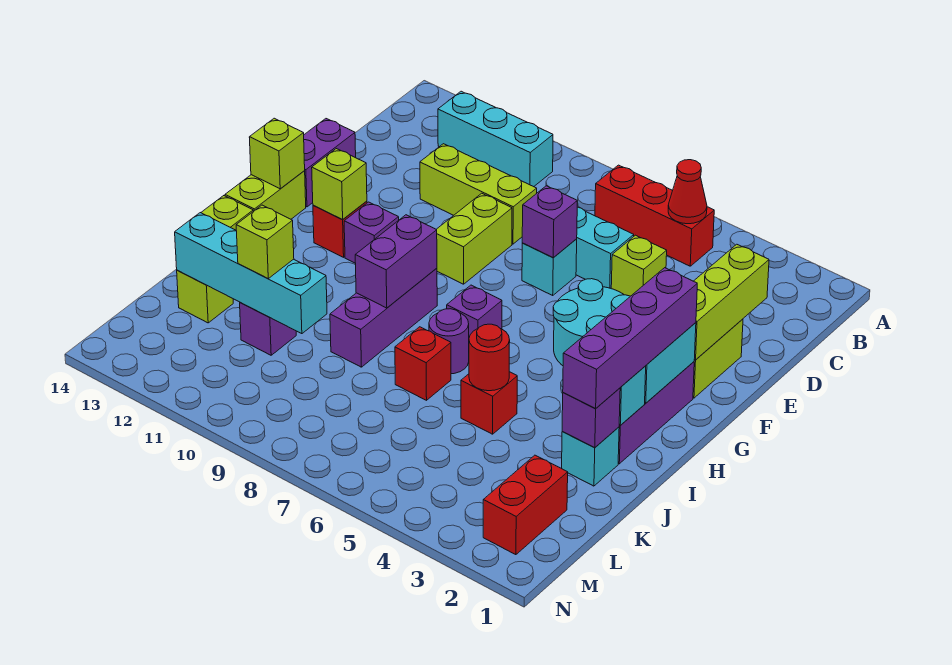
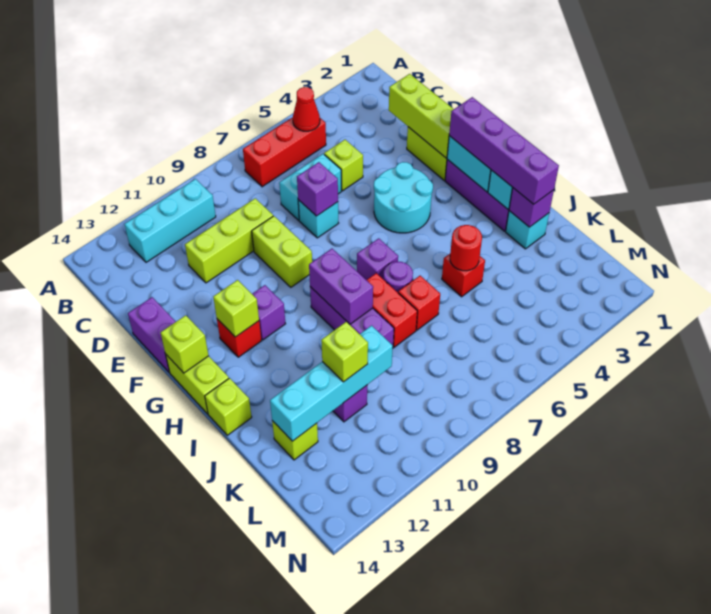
red 1x2 brick [483,455,568,555] -> red 1x2 brick moved to [367,273,417,347]

